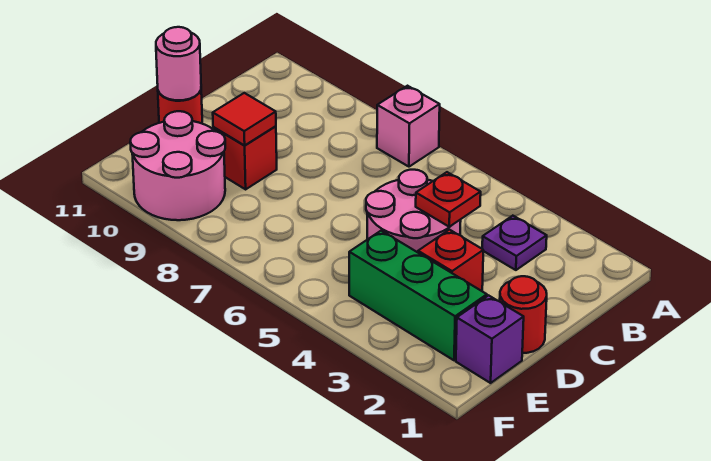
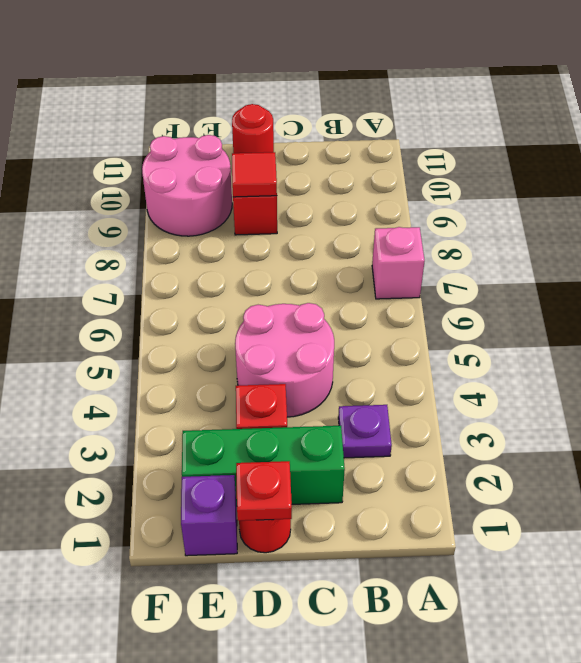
red 1x1 plate [416,172,481,227] -> red 1x1 plate moved to [236,461,292,521]
pink 1x1 round brick [156,27,201,100] -> none
green 1x3 brick [349,231,487,360] -> green 1x3 brick turned to [182,426,345,506]

